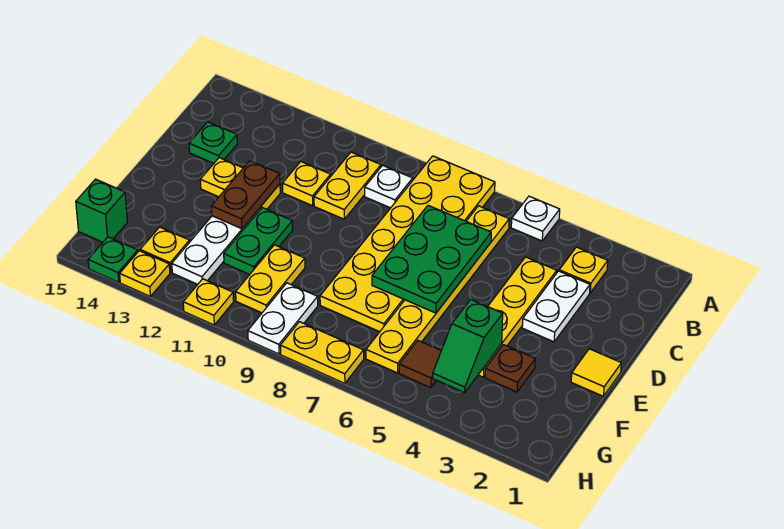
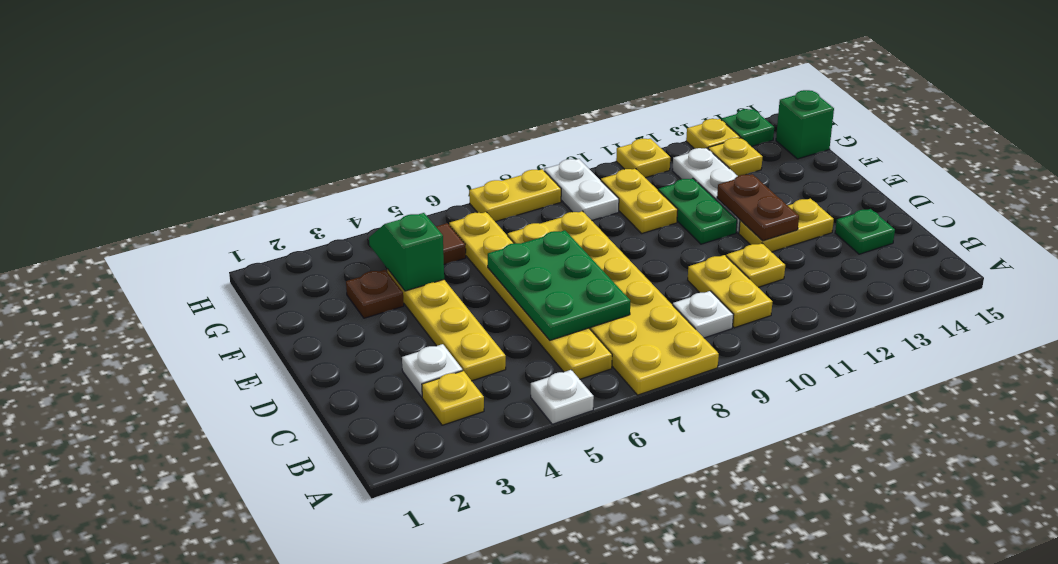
white 1x2 plate [522,271,590,342] -> white 1x1 plate [402,344,463,397]
yellow 1x1 tile [571,349,621,396] -> none

